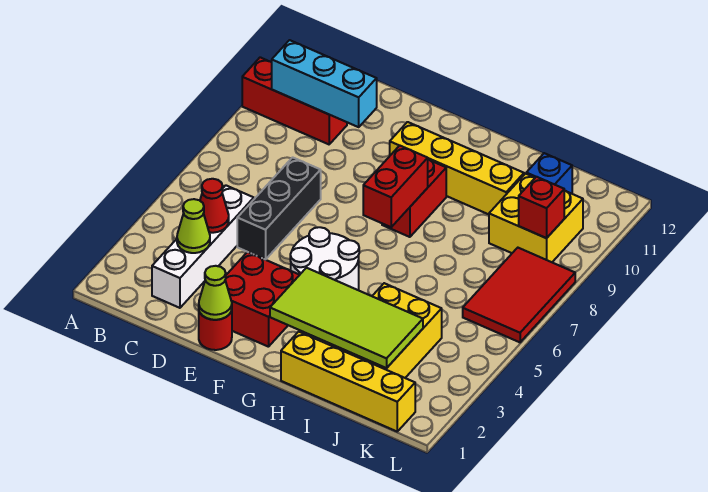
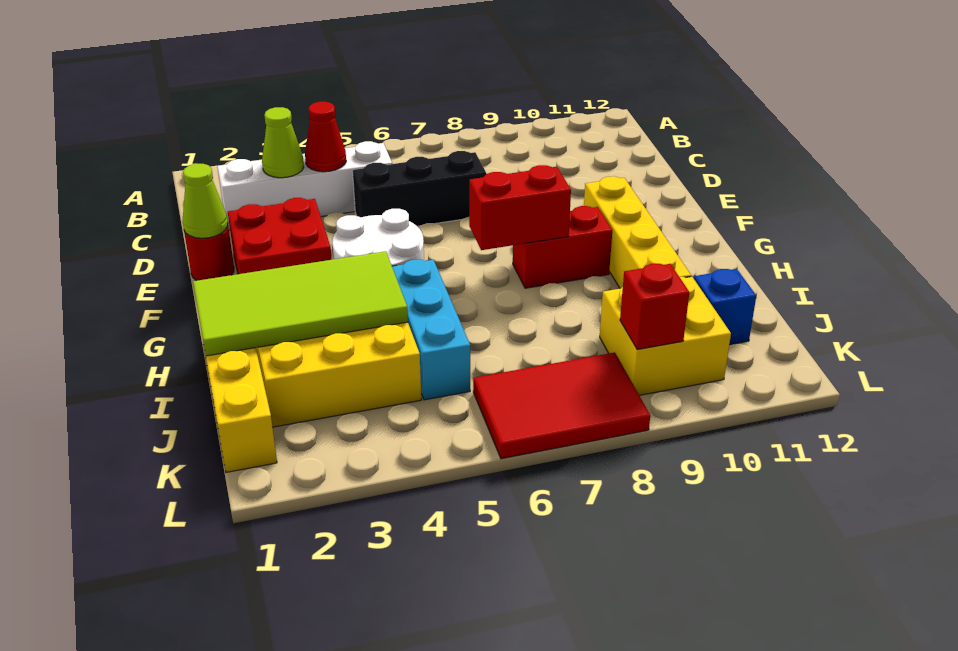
red 1x3 brick [242,57,347,144] -> none
cyan 1x3 brick [272,40,377,127] -> cyan 1x3 brick moved to [392,259,470,400]
lime 2x4 tile [270,268,423,368] -> lime 2x4 tile turned to [193,251,408,356]

